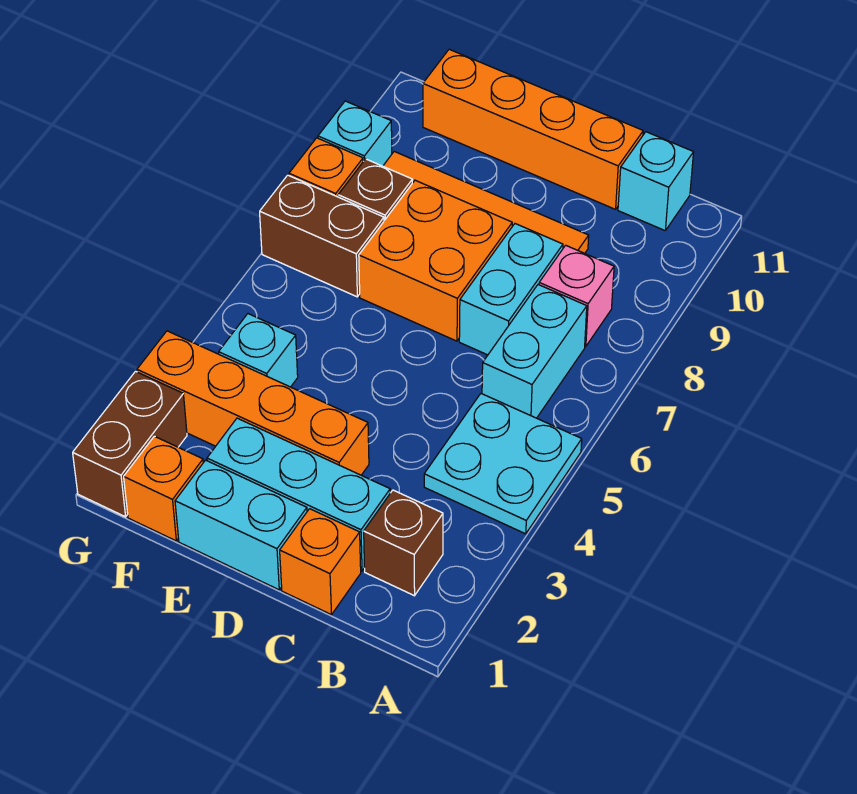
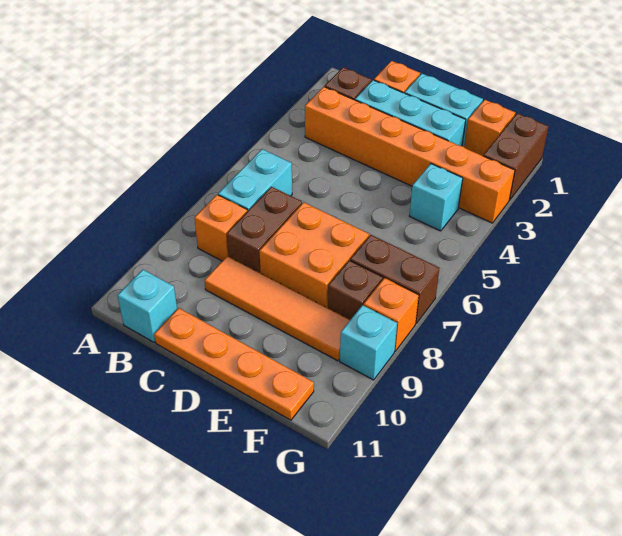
cyan 2x2 plate [424,394,582,534] -> none
pink 1x1 brick [539,245,614,346] -> orange 1x1 brick [194,195,247,261]
cyan 1x2 brick [459,224,563,355] -> brown 1x2 brick [227,187,302,273]
orange 1x4 brick [423,49,643,209] -> orange 1x4 plate [154,308,314,420]
orange 1x4 brick [137,331,369,475] -> orange 1x6 brick [305,87,515,223]

